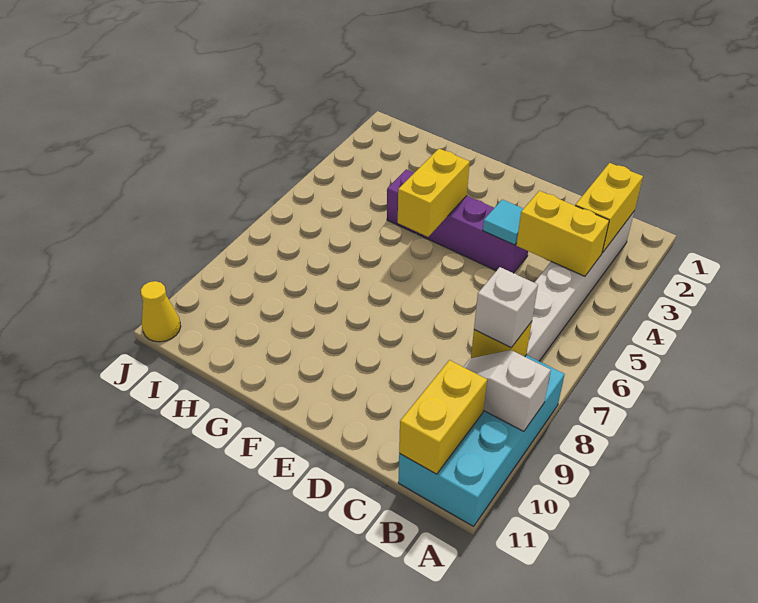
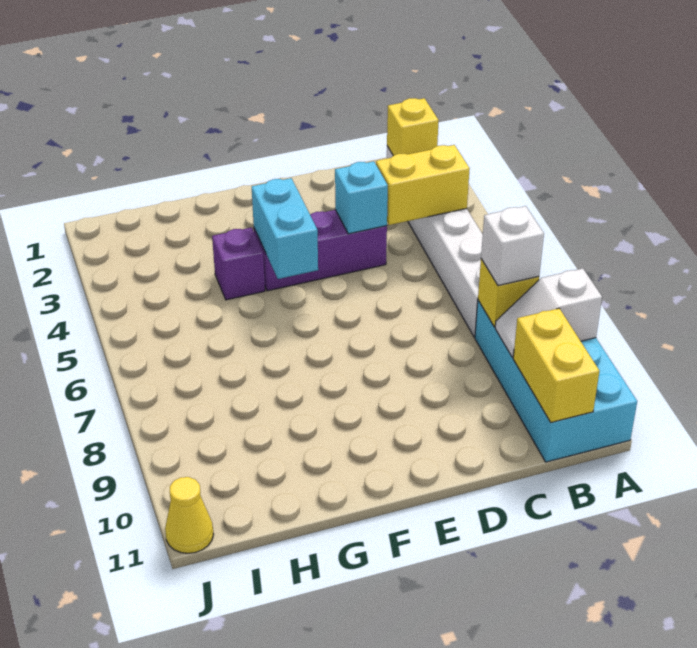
yellow 1x2 brick [575,163,643,253] -> yellow 1x1 brick [387,98,439,156]
cyan 1x1 tile [483,200,523,245] -> cyan 1x1 brick [335,161,388,234]
yellow 1x2 brick [398,149,470,237] -> cyan 1x2 brick [252,178,318,279]

